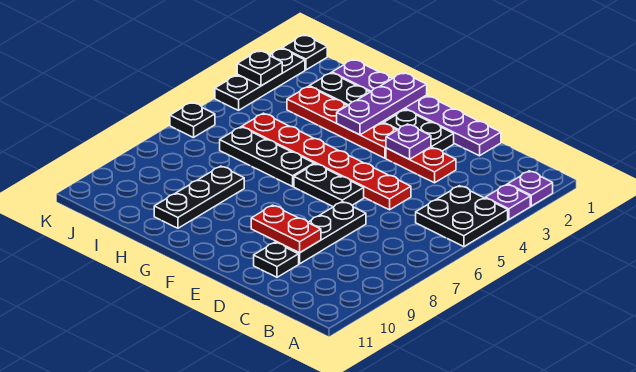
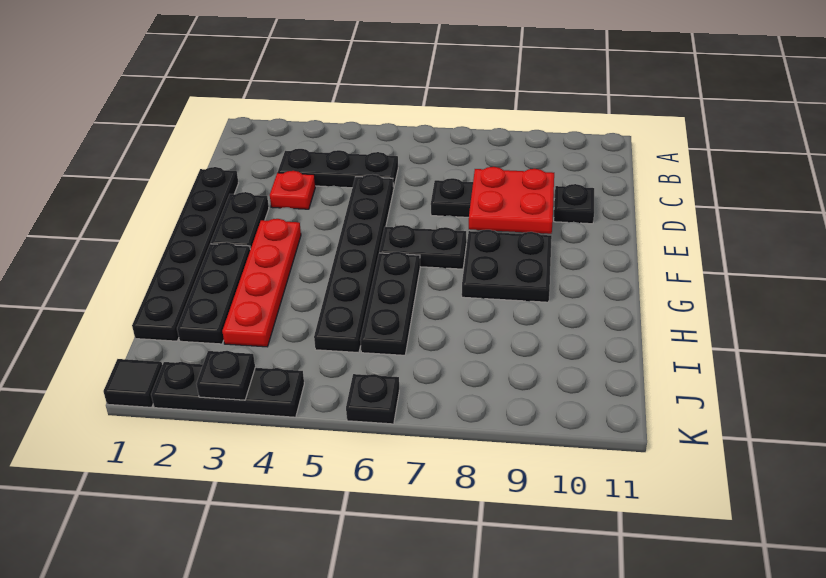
purple 1x1 plate [508,171,553,206] -> none
purple 1x1 plate [485,184,530,220] -> none
black 2x2 plate [416,186,508,247] -> black 2x2 plate moved to [462,230,552,302]
purple 1x6 plate [332,59,501,156] -> black 1x6 plate [132,167,238,341]
red 1x2 plate [386,147,456,183] -> red 1x1 plate [270,171,315,209]
red 1x6 plate [242,113,411,210] -> black 1x6 plate [314,174,393,353]
red 1x2 plate [251,205,321,253] -> red 2x2 plate [469,167,554,234]
purple 1x1 plate [386,124,431,159] -> none
black 1x2 plate [294,164,364,207] -> black 1x2 plate turned to [379,225,466,269]
purple 1x3 plate [337,73,427,135] -> none
black 1x3 plate [154,166,244,228] -> black 1x3 plate moved to [278,149,398,189]
black 1x1 plate [282,35,327,70] -> black 1x1 tile [103,359,162,407]

